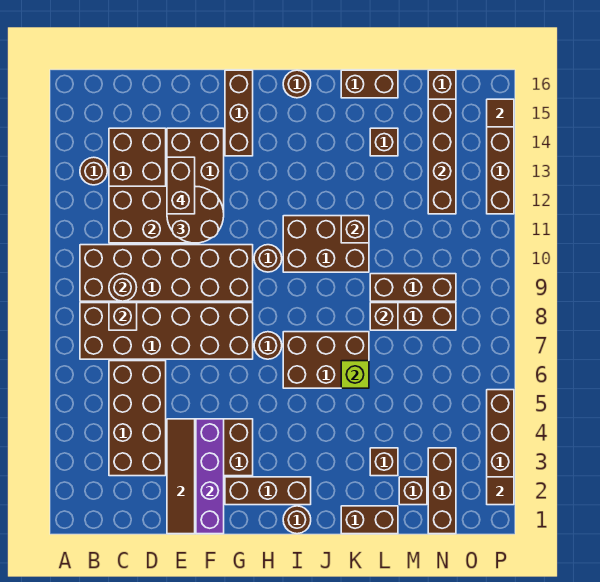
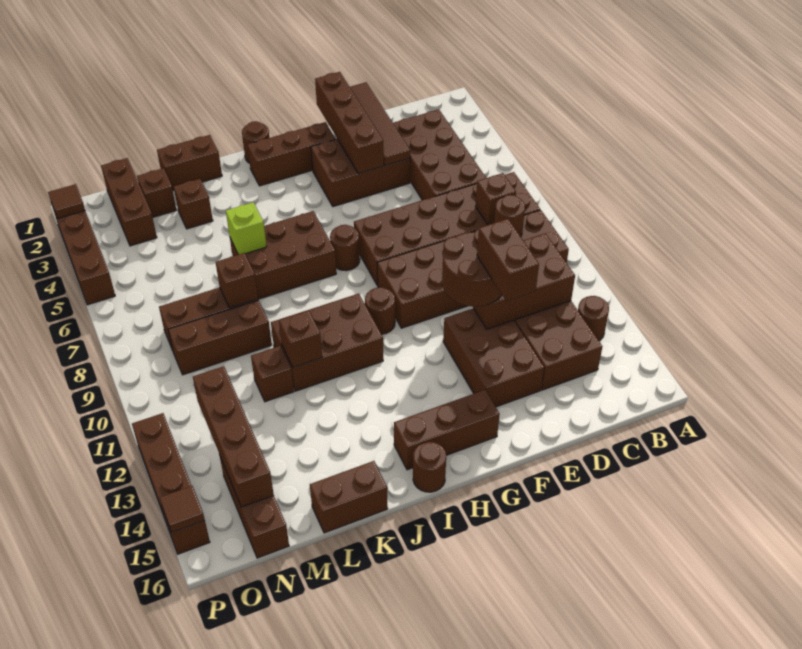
purple 1x4 brick [196,419,224,534] -> brown 1x4 brick [315,72,384,174]
brown 1x3 brick [225,70,253,156] -> brown 1x3 brick turned to [394,390,500,470]
brown 1x1 brick [370,128,398,156] -> brown 1x1 brick moved to [251,346,294,402]

